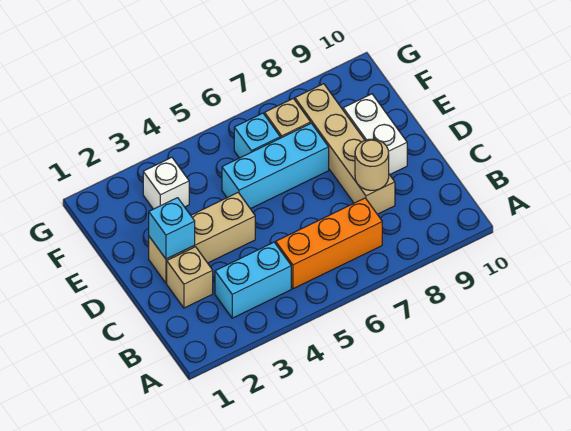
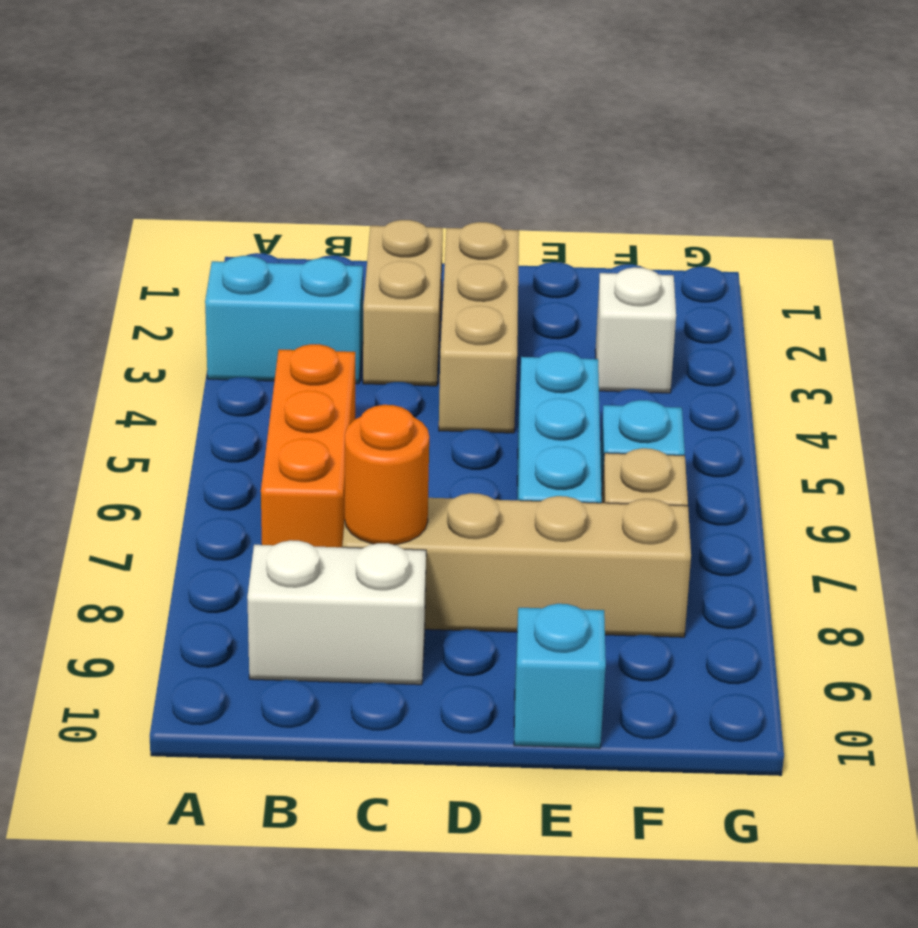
cyan 1x2 brick [215,242,291,318] -> cyan 1x2 brick turned to [205,256,363,384]
tan 1x1 brick [167,247,213,308] -> tan 1x2 brick [363,220,443,386]
tan 1x1 round brick [355,139,389,190] -> orange 1x1 round brick [345,405,429,545]
cyan 1x1 brick [149,198,195,259] -> cyan 1x1 brick moved to [514,604,606,748]
white 1x2 brick [343,94,407,174] -> white 1x2 brick moved to [247,540,426,685]

